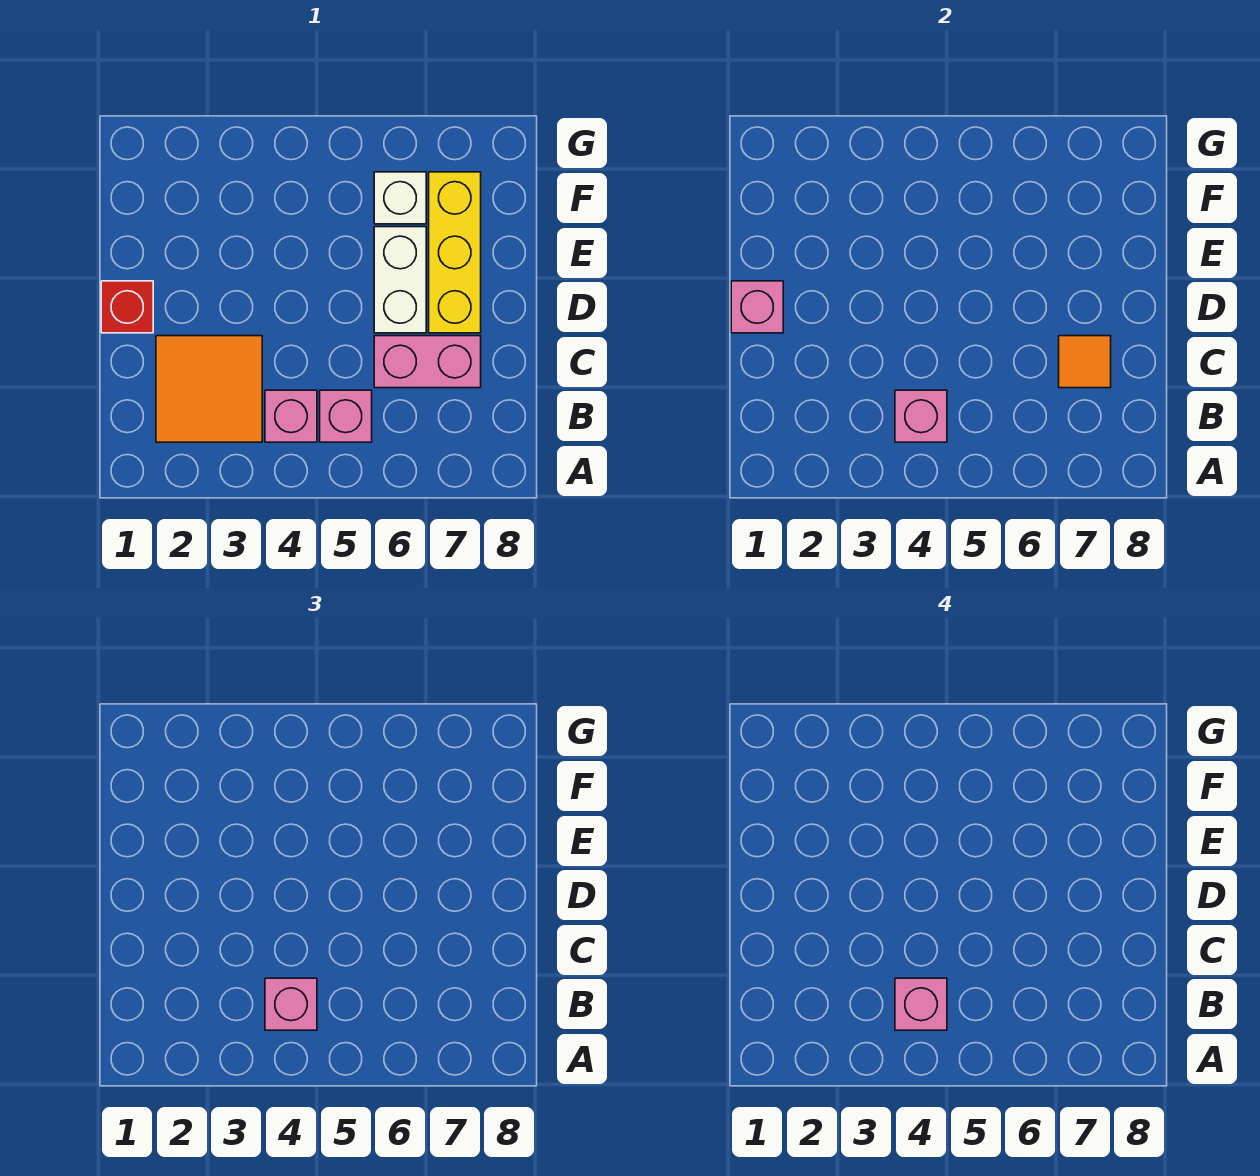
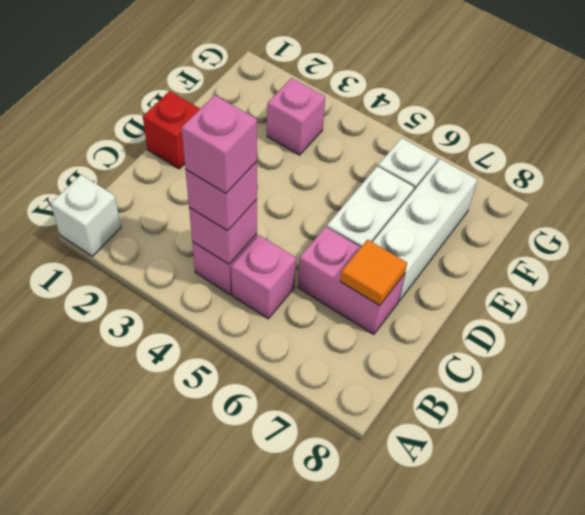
none -> white 1x1 brick [51,175,121,256]
orange 2x2 tile [156,336,262,442] -> none
pink 1x1 brick [731,281,783,333] -> pink 1x1 brick moved to [267,78,325,155]
yellow 1x3 brick [429,172,481,333] -> white 1x3 brick [373,159,477,301]

